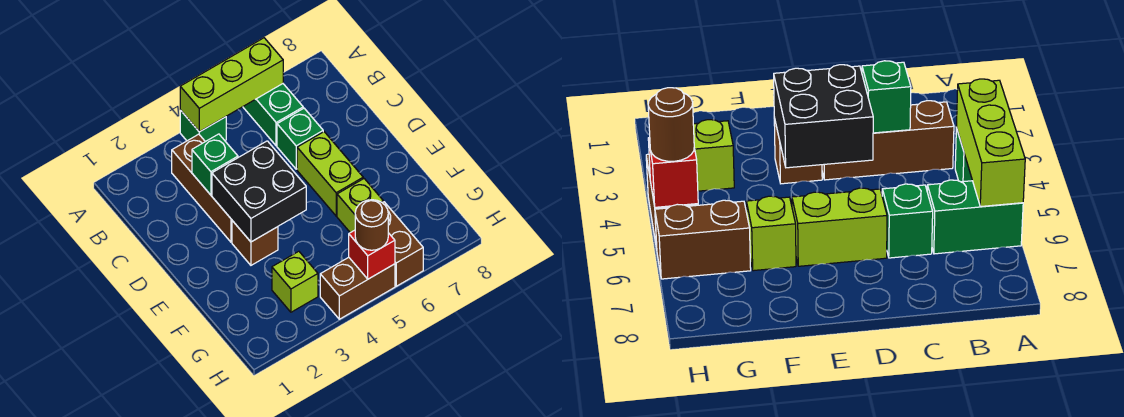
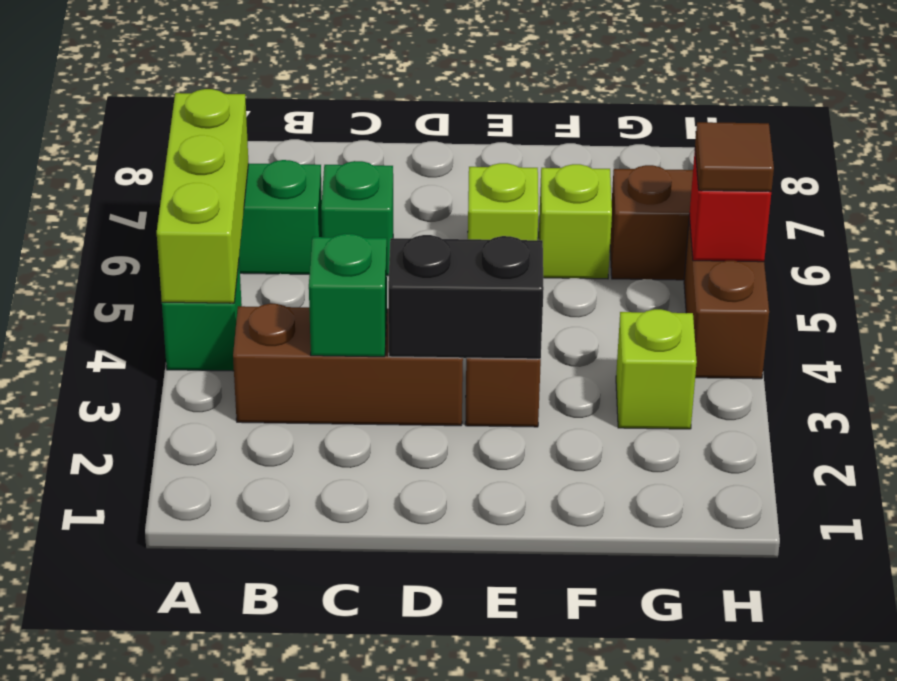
black 2x2 brick [212,141,306,242] -> black 1x2 brick [388,235,544,359]
lime 1x2 brick [297,132,363,216] -> lime 1x1 brick [468,163,538,240]
brown 1x1 round brick [355,200,388,250] -> brown 1x1 tile [695,122,774,192]

